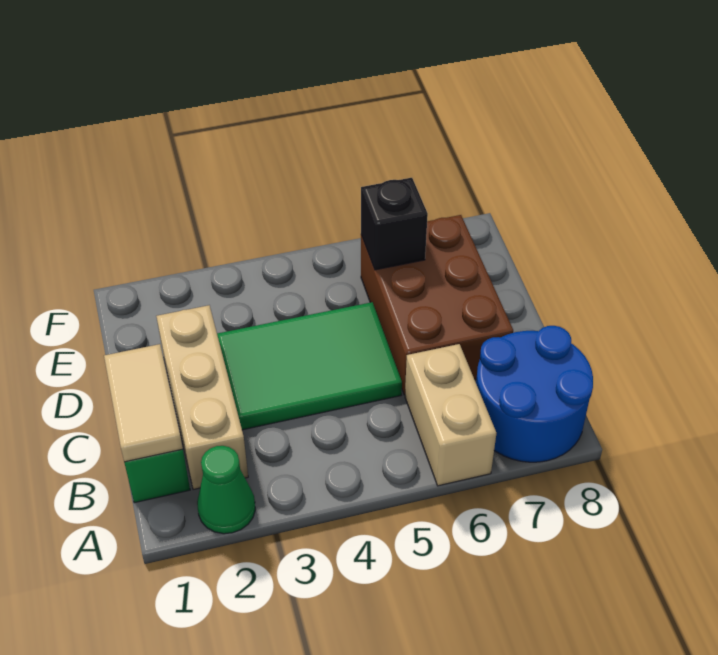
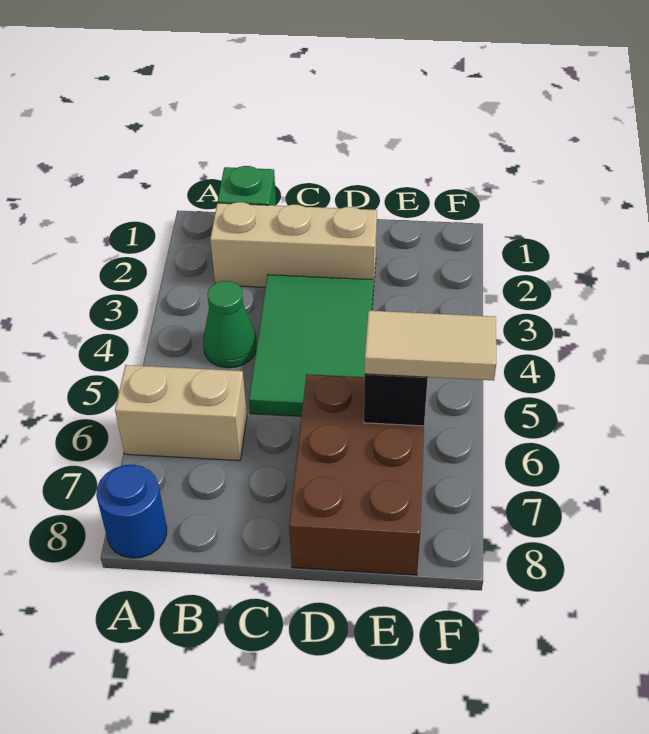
green 1x1 cone [197,446,255,534] -> green 1x1 cone moved to [203,281,257,368]
blue 2x2 round brick [476,326,593,462] -> blue 1x1 round brick [96,465,167,558]
tan 1x2 tile [104,344,183,462] -> tan 1x2 tile moved to [365,311,496,380]
brown 2x3 brick [361,215,513,395] -> brown 2x3 brick turned to [289,374,424,575]

